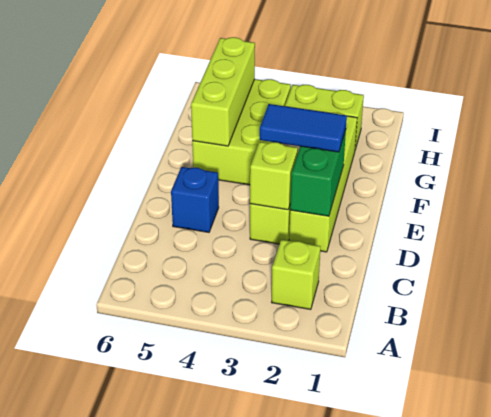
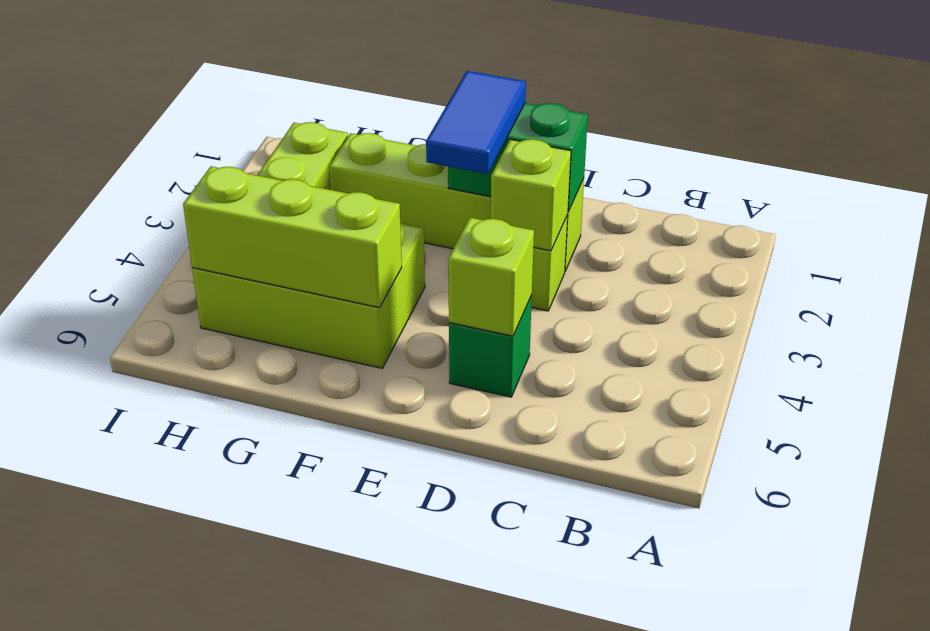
lime 1x1 brick [272,240,321,309] -> lime 1x1 brick moved to [448,218,534,336]
blue 1x1 brick [171,167,219,232] -> green 1x1 brick [449,295,532,397]

